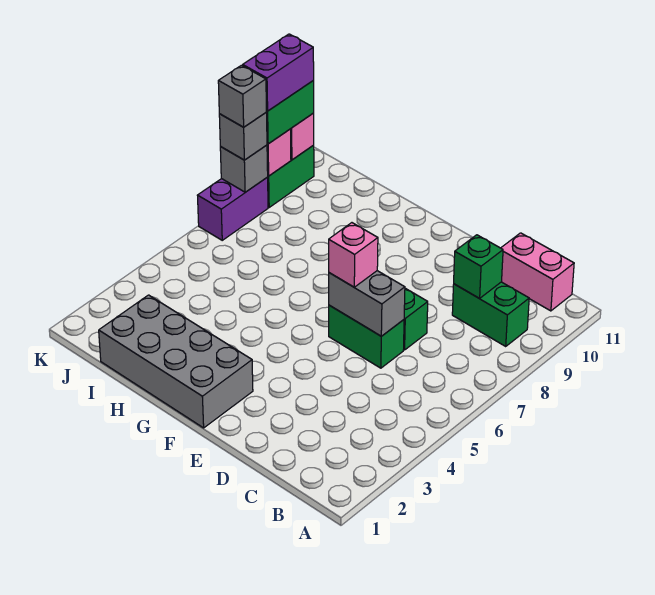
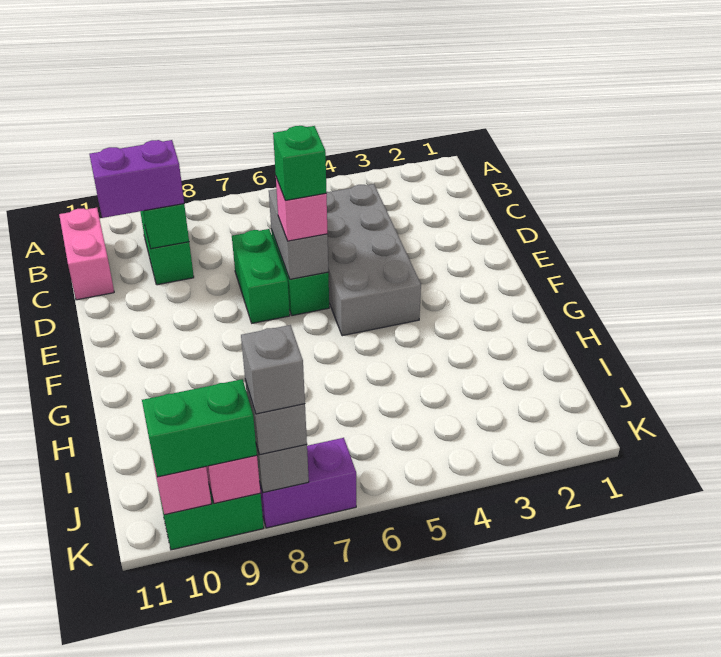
none -> green 1x1 brick [273,126,326,200]
grey 2x4 brick [99,295,253,428] -> grey 2x4 brick moved to [326,184,421,336]
purple 1x2 brick [243,34,314,111] -> purple 1x2 brick moved to [89,140,184,218]

